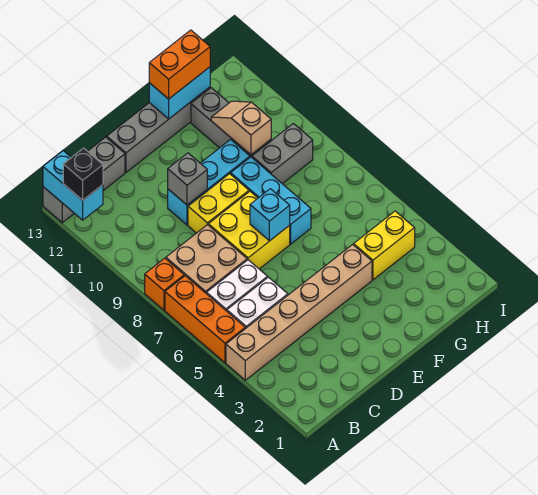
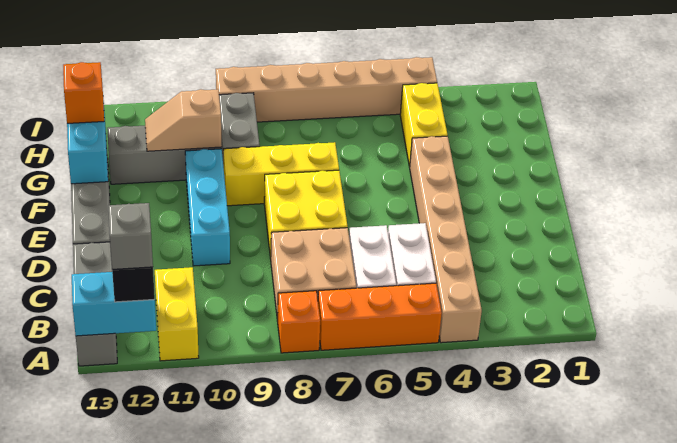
yellow 1x2 brick [188,174,249,233] -> yellow 1x2 brick moved to [155,267,199,361]
grey 1x1 brick [168,153,207,205] -> grey 1x1 brick moved to [108,203,153,270]
cyan 1x1 brick [250,189,290,241] -> none
cyan 1x3 brick [231,157,311,244] -> yellow 1x3 brick [223,142,339,206]
orange 1x2 brick [149,30,210,99] -> orange 1x1 brick [63,62,104,123]
none -> tan 1x6 brick [216,57,437,122]

